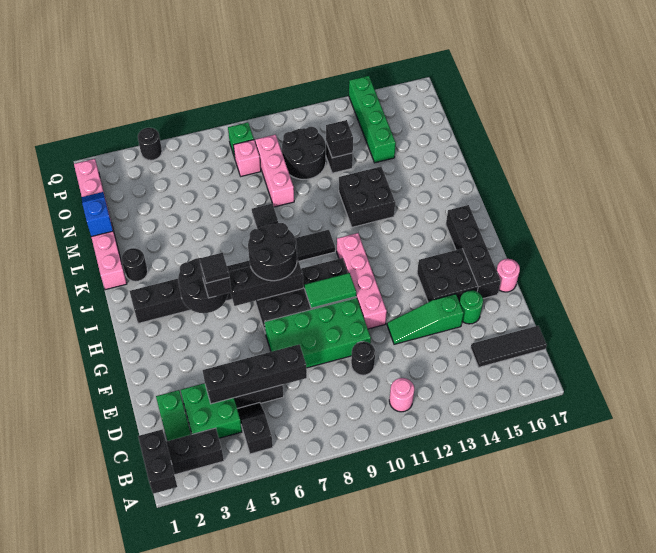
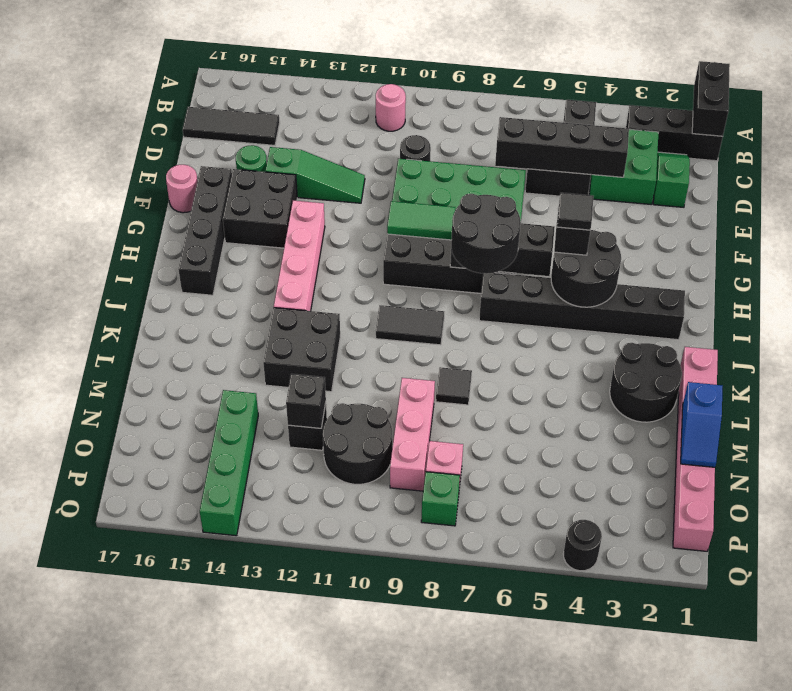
pink 1x4 brick [337,233,387,329] -> pink 1x4 brick moved to [274,200,325,311]
black 1x1 round brick [122,248,148,282] -> black 2x2 round brick [610,343,682,422]

